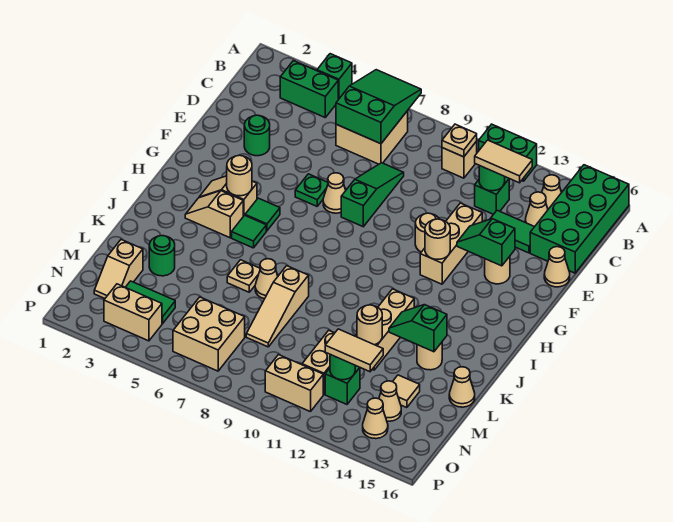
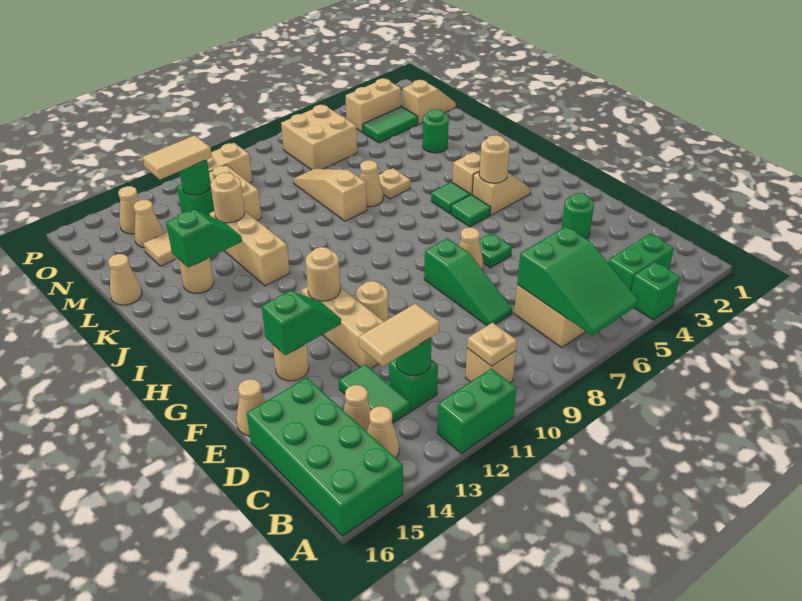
green 1x2 tile [490,210,534,253] -> green 1x2 tile turned to [339,364,410,423]
tan 1x2 slope [94,240,143,298] -> tan 1x2 slope turned to [403,80,456,124]

